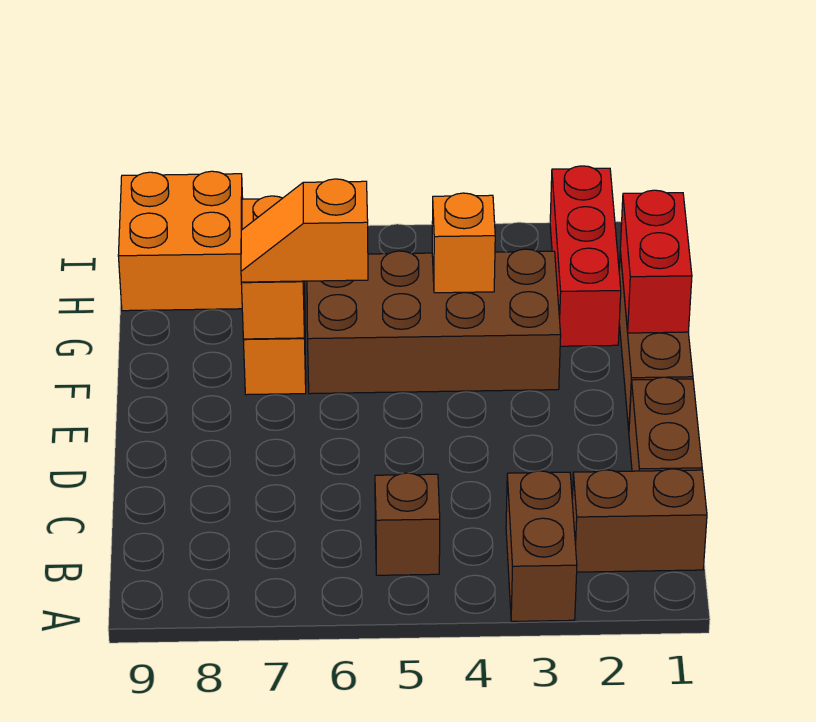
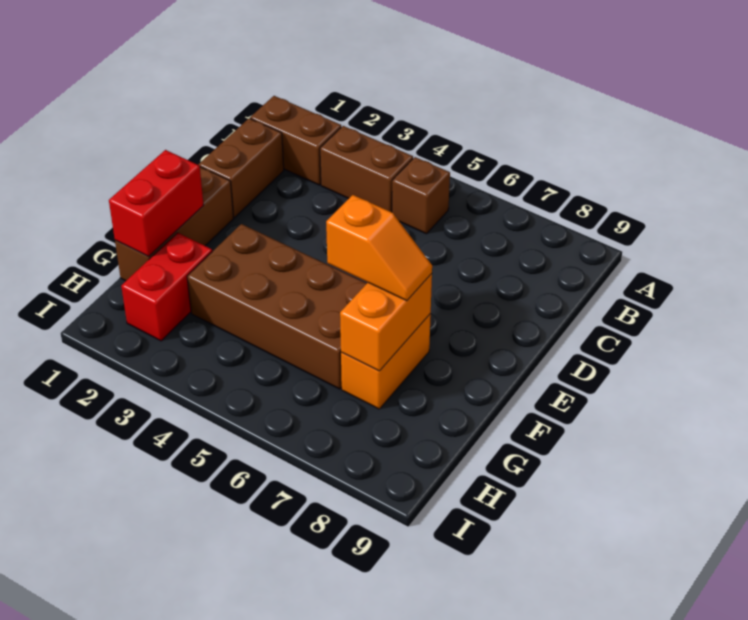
brown 1x2 brick [506,471,577,621] -> brown 1x2 brick turned to [320,126,413,212]
red 1x3 brick [550,166,621,346] -> red 1x2 brick [121,233,212,341]
orange 1x1 brick [432,193,495,293] -> none
orange 2x2 brick [118,171,243,311] -> none

